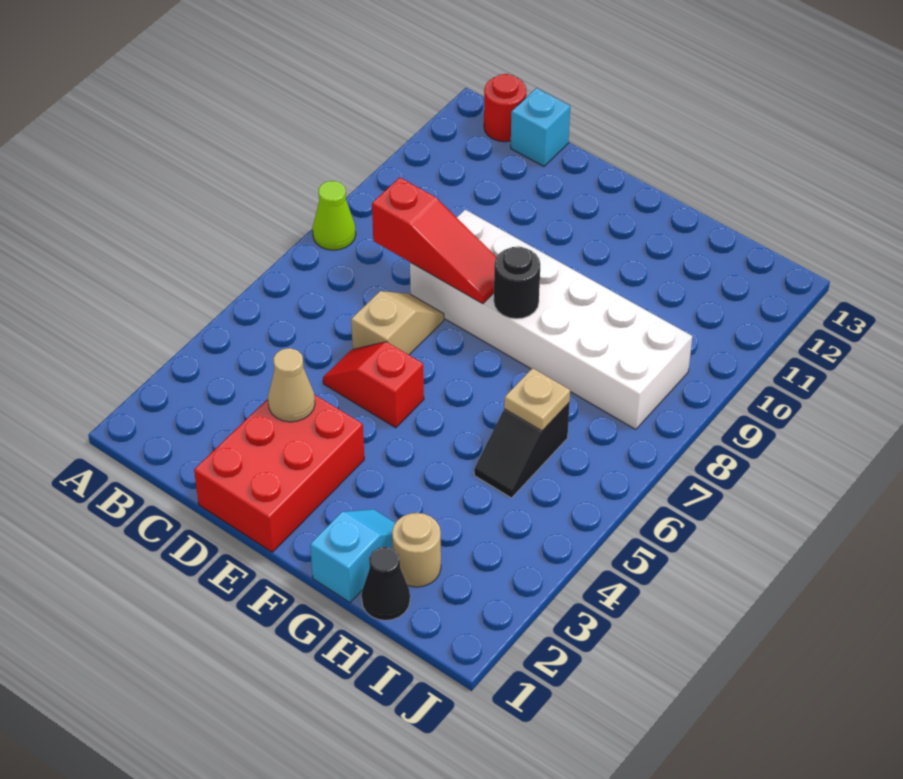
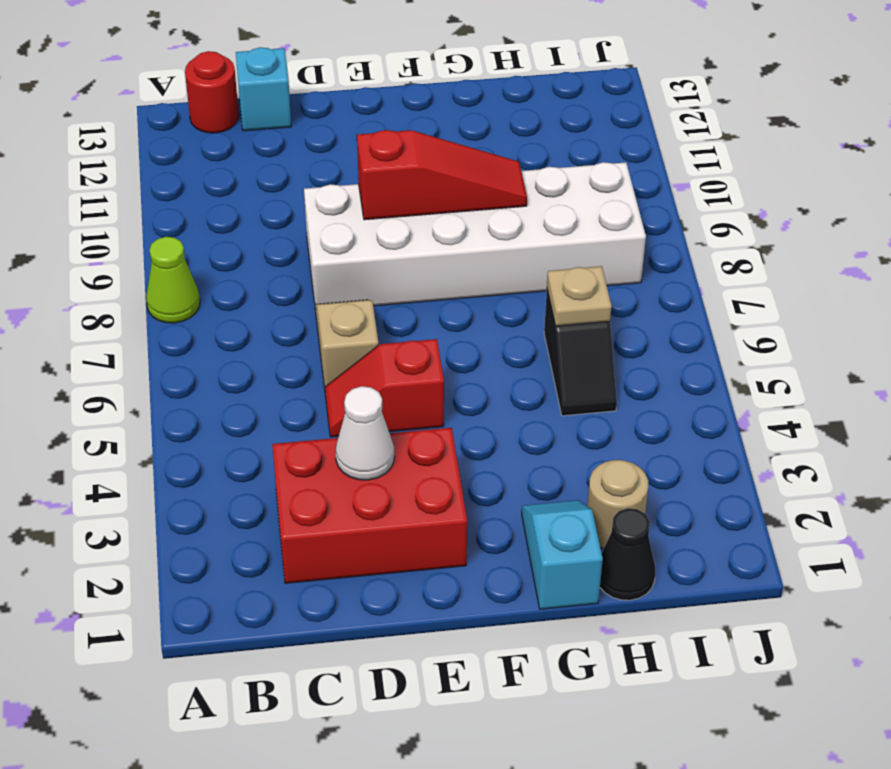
red 1x3 slope [372,177,496,304] -> red 1x3 slope moved to [357,130,527,220]
red 2x3 brick [194,394,364,552] -> red 2x3 brick turned to [272,428,467,583]
tan 1x1 cone [268,348,315,422] -> white 1x1 cone [336,386,394,480]
black 1x1 round brick [494,246,540,319] -> none

